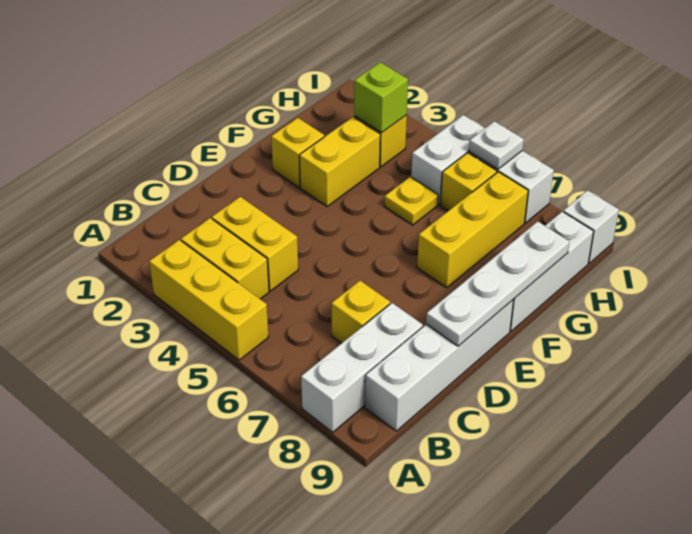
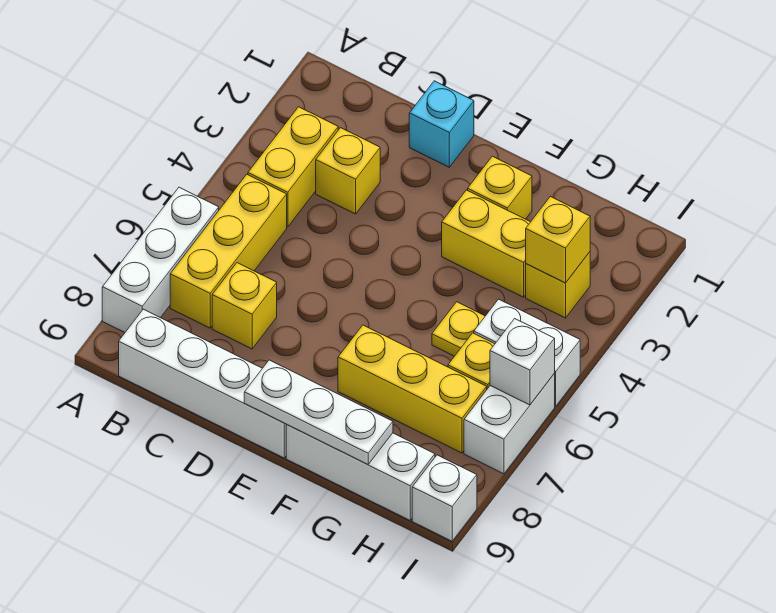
yellow 1x3 brick [149,240,268,360] -> yellow 1x3 brick moved to [170,174,287,328]
white 1x3 brick [301,303,423,432] -> white 1x3 brick turned to [102,187,219,332]
yellow 1x2 brick [212,197,298,291] -> yellow 1x1 brick [316,128,380,214]
none -> cyan 1x1 brick [409,81,474,167]
white 1x4 plate [426,221,569,346] -> white 1x3 plate [244,360,393,465]
lime 1x1 brick [354,62,408,133] -> yellow 1x1 brick [526,196,590,283]
white 1x1 plate [469,121,524,169] -> white 1x1 brick [490,319,555,405]

